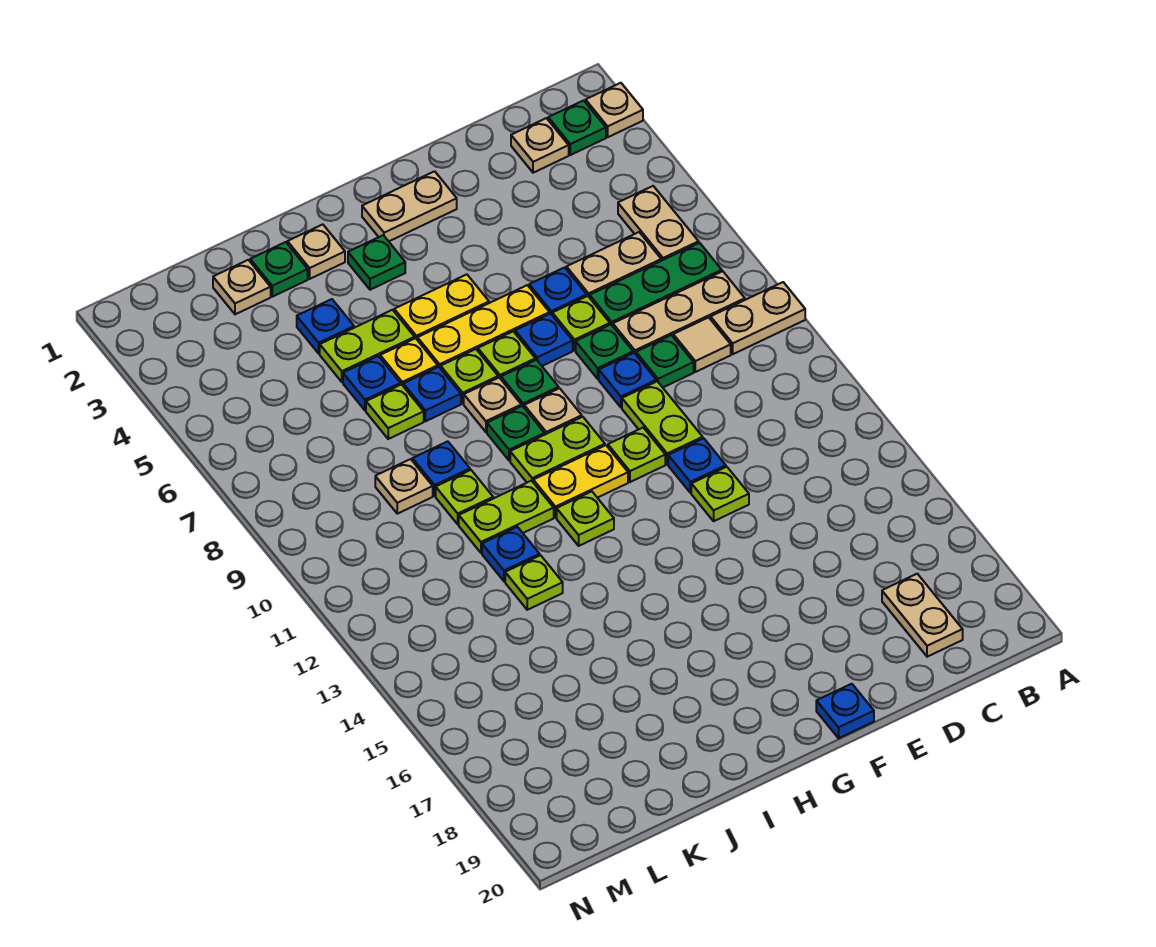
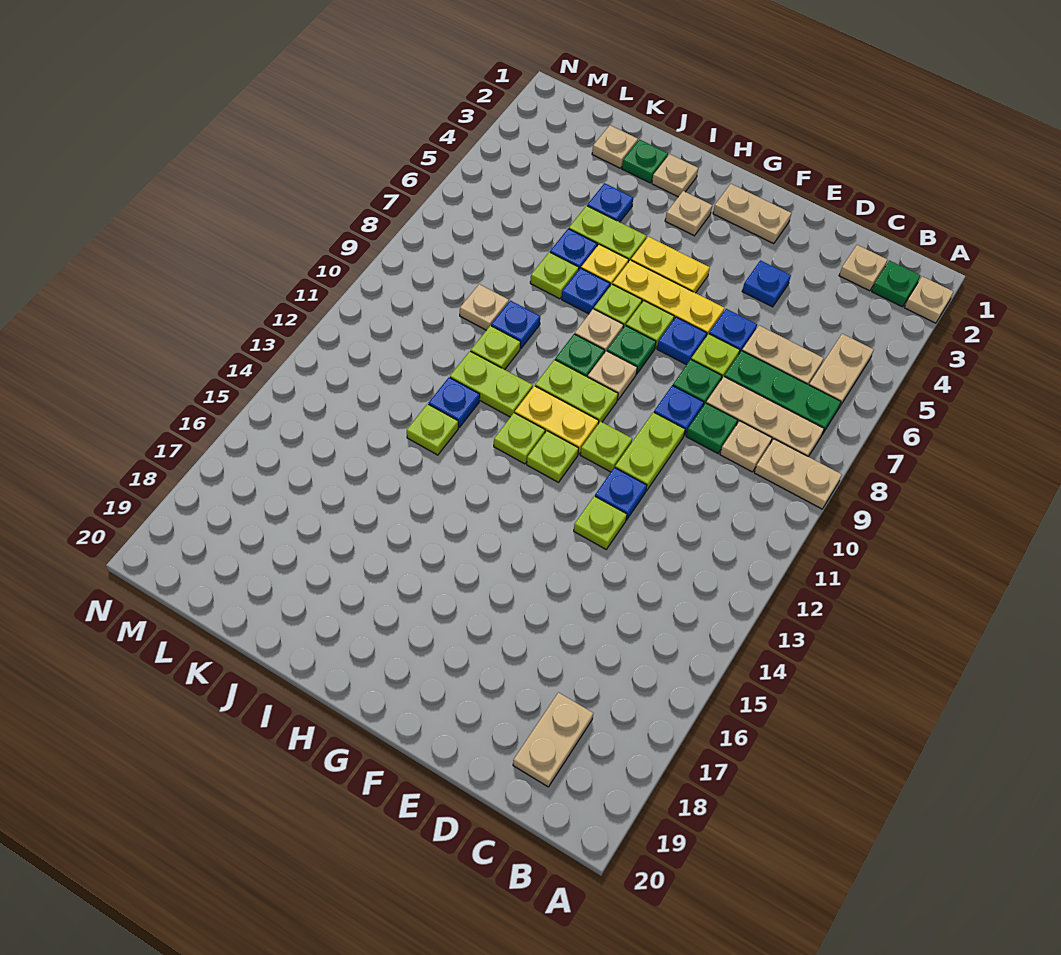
tan 1x1 tile [673,317,731,372] -> tan 1x1 plate [720,421,772,472]
blue 1x1 plate [816,684,874,738] -> blue 1x1 plate moved to [742,260,791,307]
none -> lime 1x1 plate [527,431,579,482]
green 1x1 plate [348,235,405,290] -> tan 1x1 plate [665,191,712,236]

